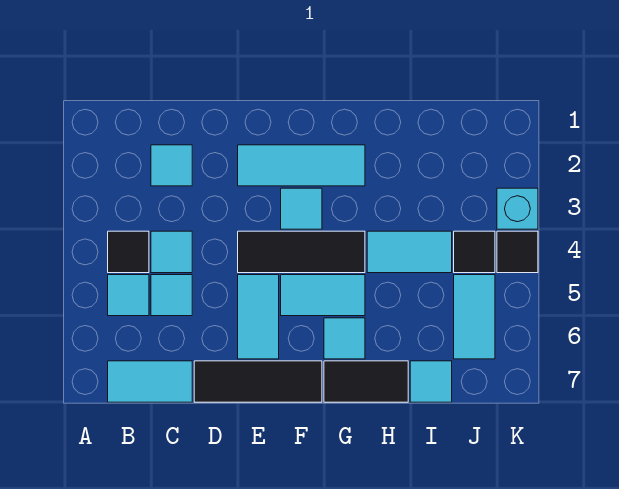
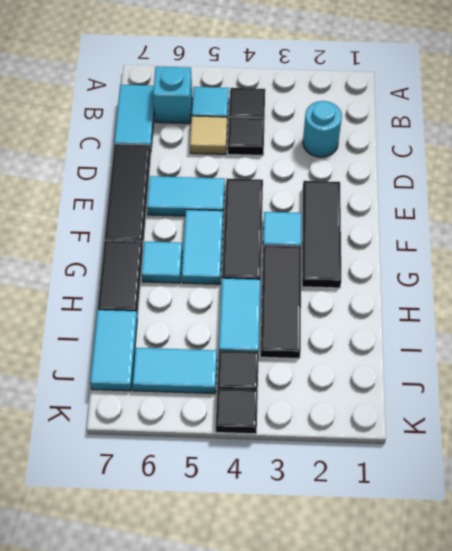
cyan 1x1 tile [151,145,192,186] -> cyan 1x1 round brick [303,101,342,157]
cyan 1x1 tile [151,231,192,273] -> black 1x1 tile [228,117,265,156]
cyan 1x1 tile [151,275,192,316] -> tan 1x1 tile [190,116,227,154]
cyan 1x3 tile [238,145,365,186] -> black 1x3 tile [302,181,341,288]
none -> black 1x3 tile [260,245,301,358]
cyan 1x1 tile [410,361,452,402] -> cyan 1x2 tile [90,310,137,391]
cyan 1x1 brick [497,188,538,229] -> cyan 1x1 brick moved to [153,67,192,123]

